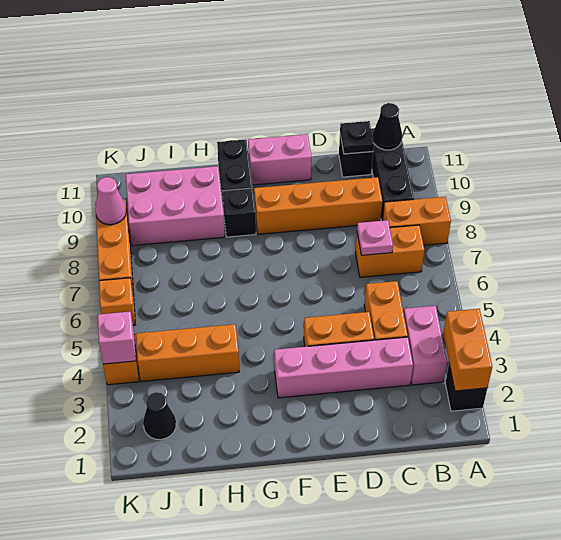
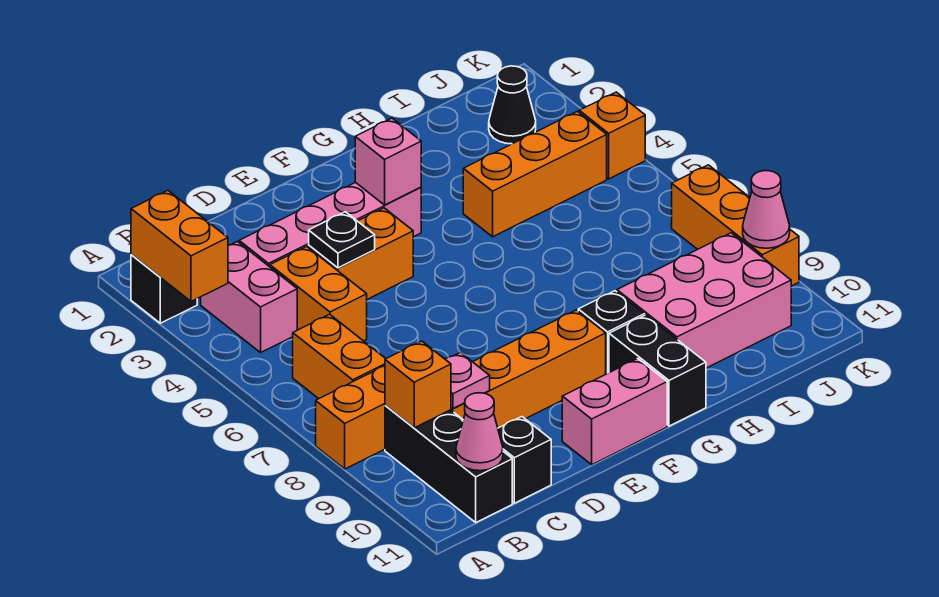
orange 1x2 brick [355,225,424,277] -> orange 1x2 brick turned to [293,314,386,399]
black 1x1 cone [373,103,402,150] -> pink 1x1 cone [456,393,503,471]
pink 1x1 plate [357,220,393,255] -> pink 1x1 plate moved to [445,352,490,408]
black 1x1 plate [340,121,374,154] -> black 1x1 plate moved to [309,212,375,268]
pink 1x1 brick [98,312,136,364] -> pink 1x1 brick moved to [355,118,421,205]
orange 1x1 brick [99,278,135,325] -> orange 1x1 brick moved to [385,341,451,428]

